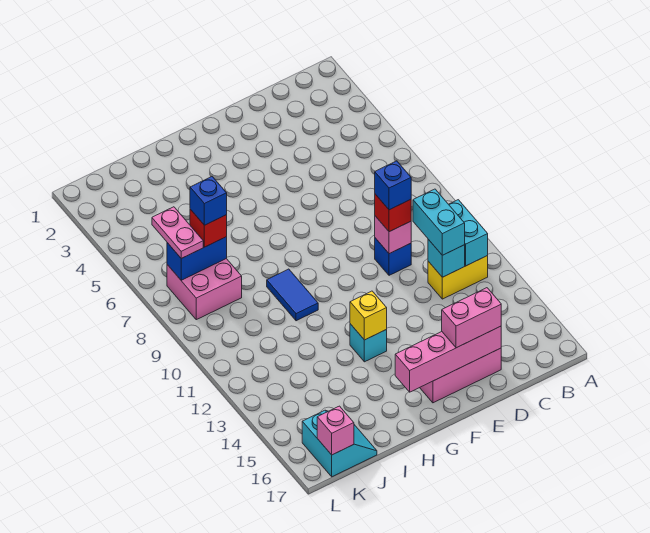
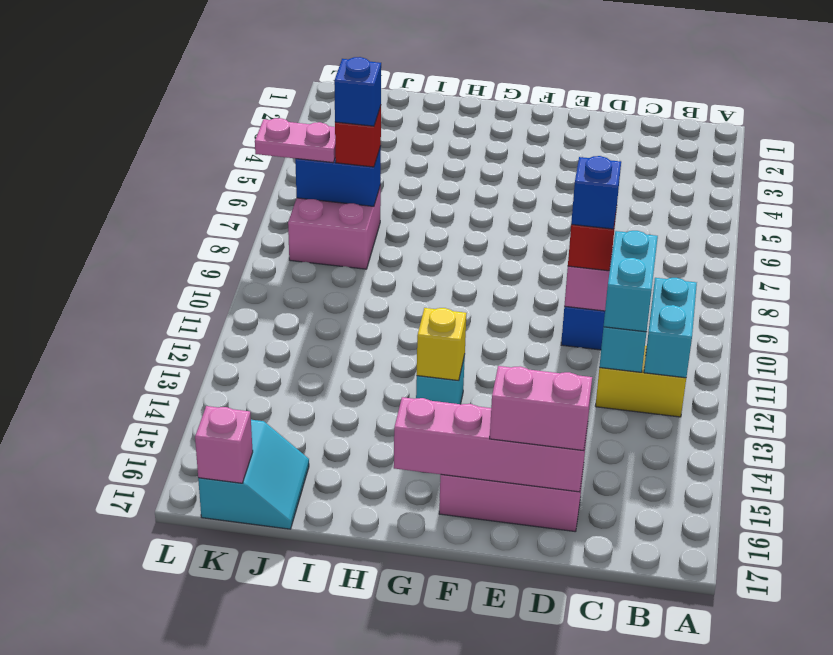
blue 1x2 tile [267,269,318,321] -> none
pink 1x2 plate [152,207,203,258] -> pink 1x2 plate turned to [255,118,335,163]

